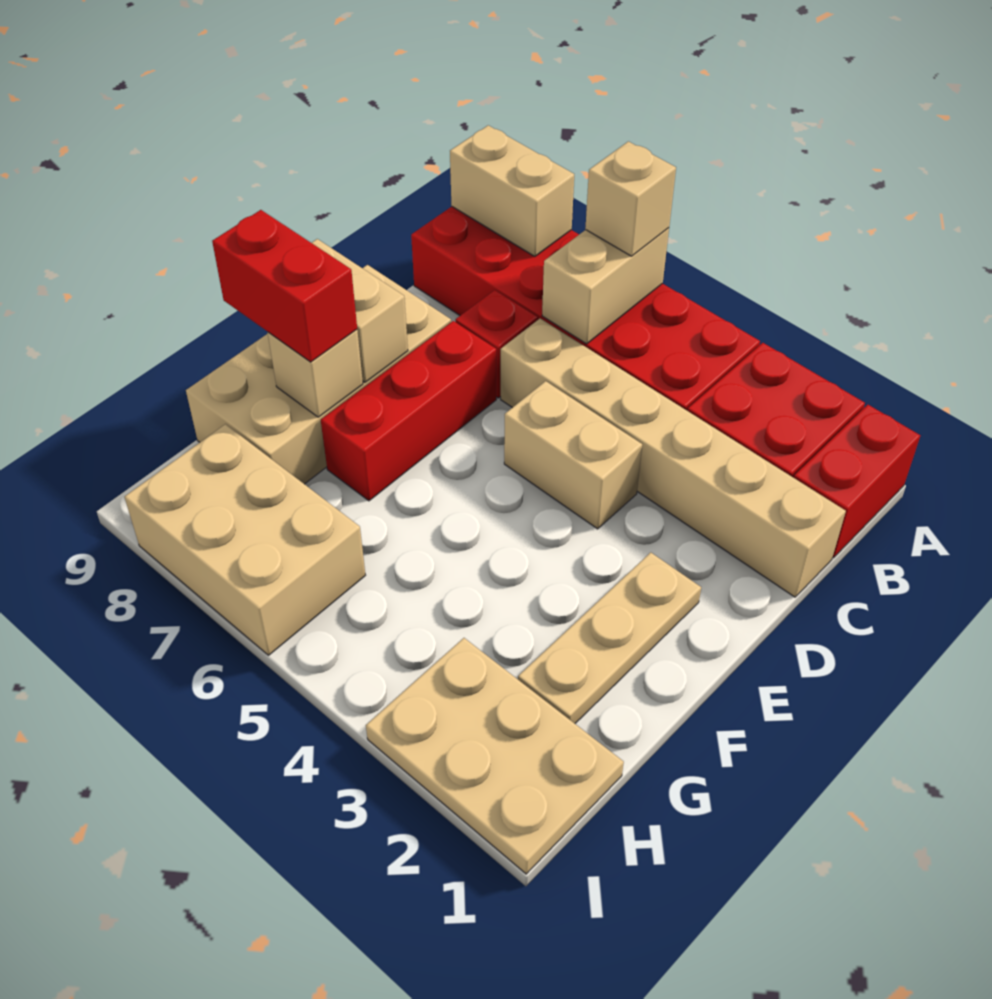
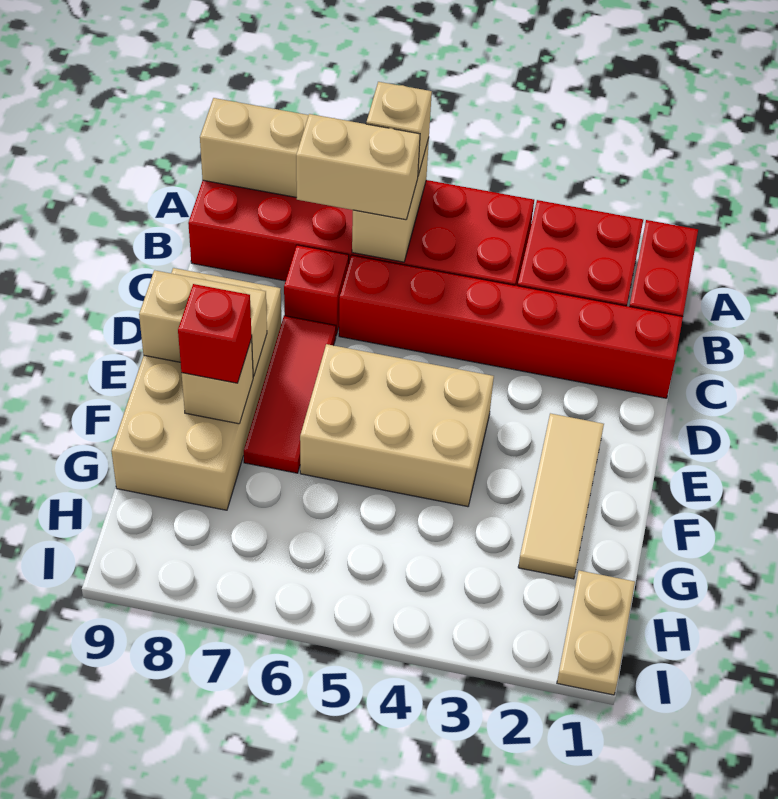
tan 1x6 brick [501,318,846,597] -> red 1x6 brick [339,255,683,398]
tan 1x2 brick [504,381,642,529] -> tan 1x2 brick moved to [296,114,420,220]
red 1x3 brick [321,321,496,501] -> red 1x3 tile [244,316,336,473]
tan 1x3 plate [518,552,701,723] -> tan 1x3 tile [518,413,604,579]
red 1x2 brick [212,210,357,362] -> red 1x1 brick [178,284,252,383]
tan 2x3 plate [366,638,624,874] -> tan 1x2 plate [557,570,635,695]
tan 2x3 brick [125,424,365,655] -> tan 2x3 brick moved to [300,344,494,507]

